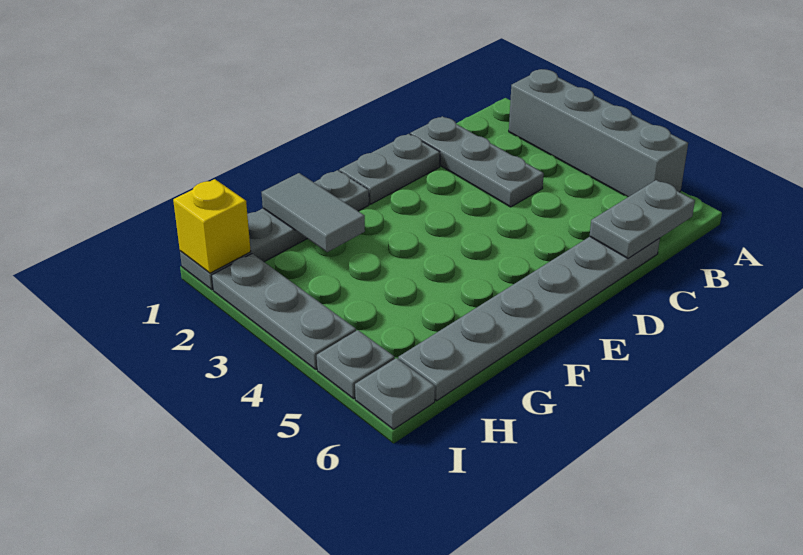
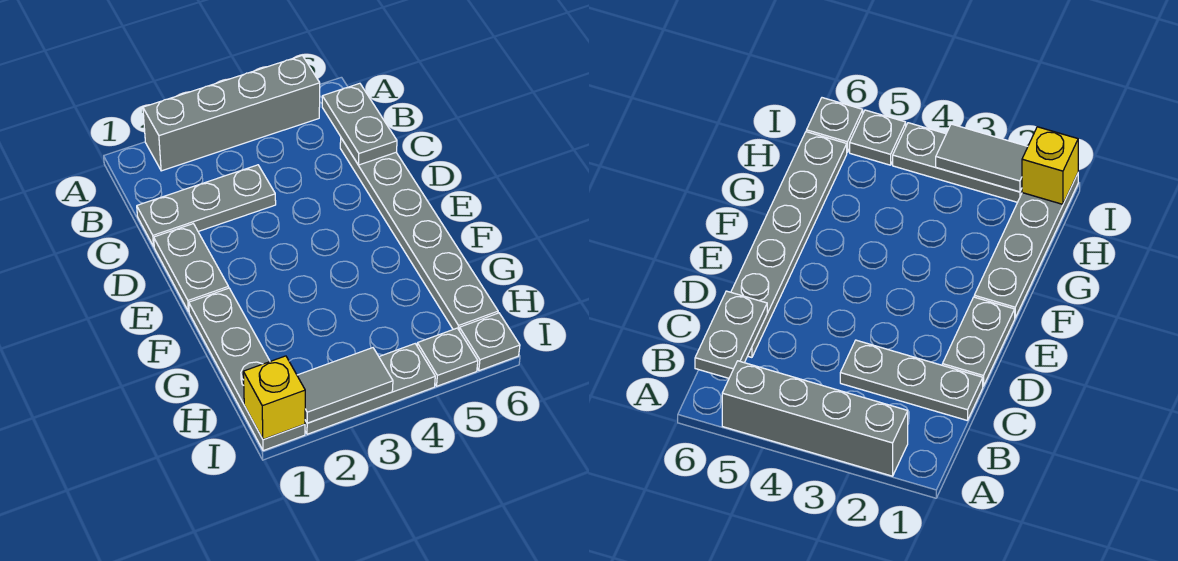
grey 1x2 tile [261,173,365,252] -> grey 1x2 tile moved to [297,348,393,423]

